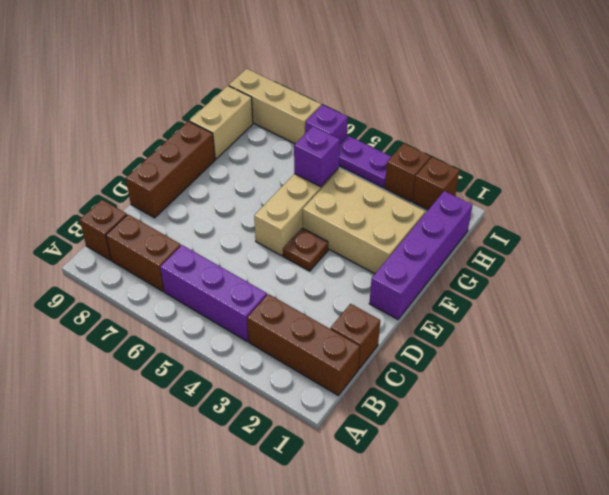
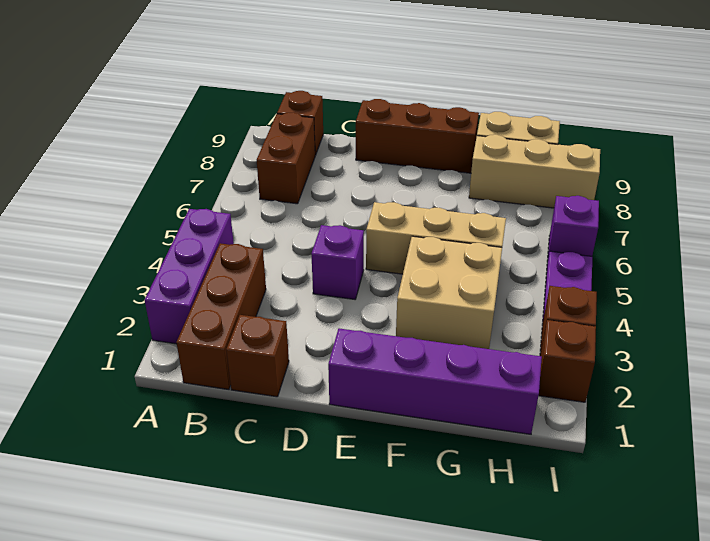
purple 1x3 brick [160,245,267,342] -> purple 1x3 brick moved to [145,209,234,344]
brown 1x1 plate [283,228,328,271] -> none
tan 2x3 brick [303,169,425,274] -> tan 2x2 brick [396,236,502,349]
purple 1x1 brick [294,126,340,187] -> purple 1x1 brick moved to [311,225,364,299]
tan 1x3 brick [229,69,321,144] -> tan 1x3 brick turned to [469,135,600,208]

